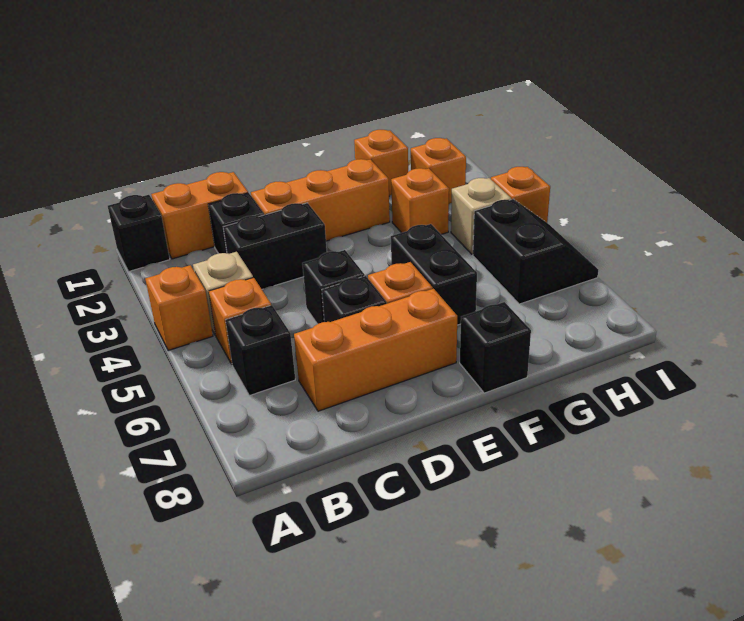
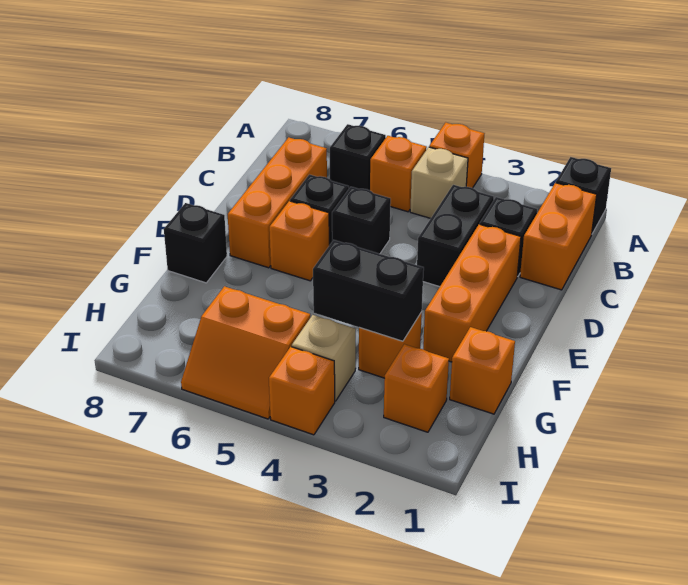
black 1x2 brick [391,224,477,325] -> black 1x2 brick moved to [313,240,424,341]
black 2x2 slope [473,199,598,304] -> orange 2x2 slope [181,286,310,419]

